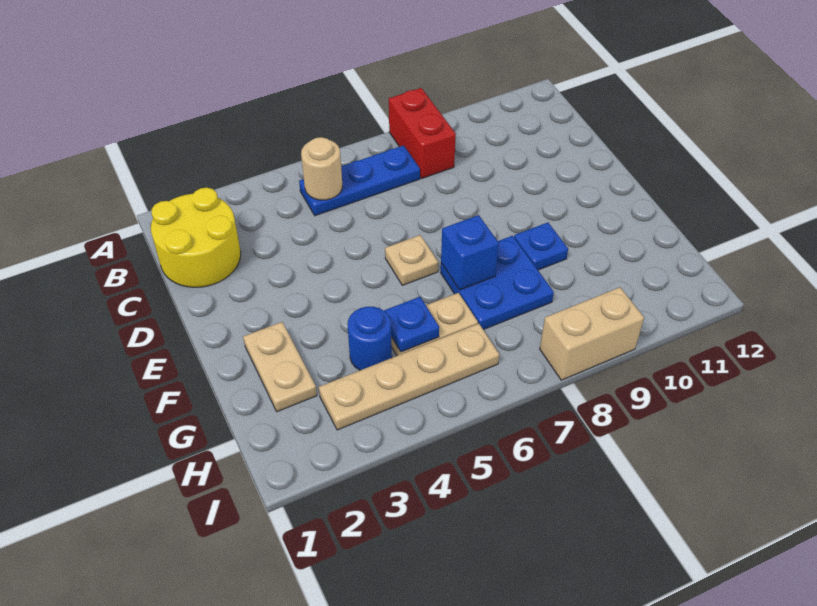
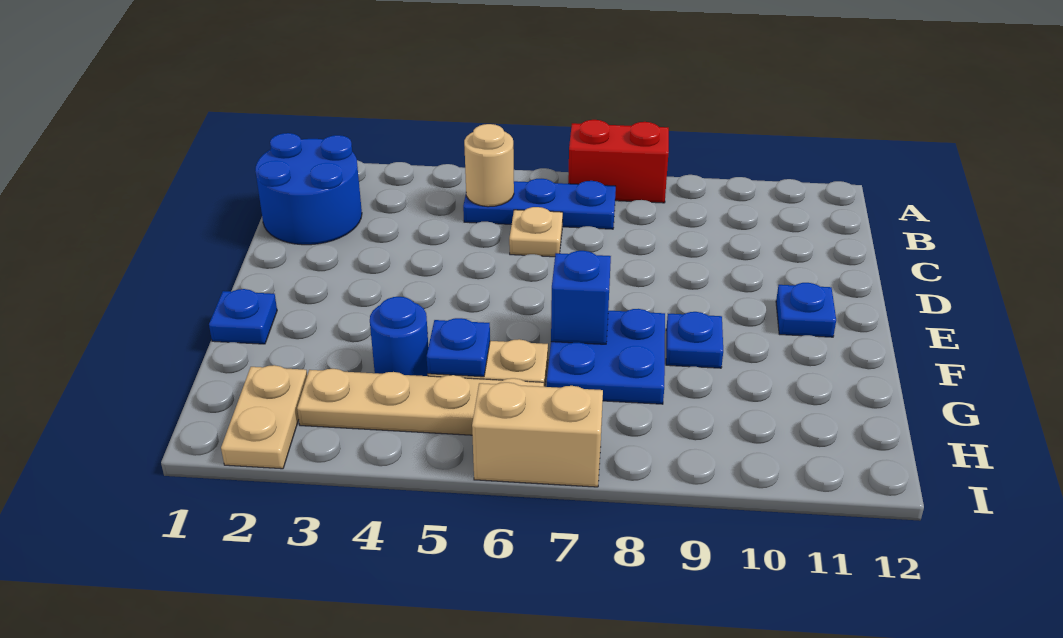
red 1x2 brick [389,88,456,178] -> red 1x2 brick turned to [568,120,669,203]
yellow 2x2 round brick [151,188,241,287] -> blue 2x2 round brick [255,133,362,245]
tan 1x1 plate [385,235,438,285] -> tan 1x1 plate moved to [509,207,563,257]
none -> blue 1x1 plate [776,283,836,337]
none -> blue 1x1 plate [209,289,277,344]
tan 1x2 plate [243,322,317,412] -> tan 1x2 plate moved to [221,365,307,469]
tan 1x2 brick [540,287,644,380] -> tan 1x2 brick moved to [472,382,603,487]

